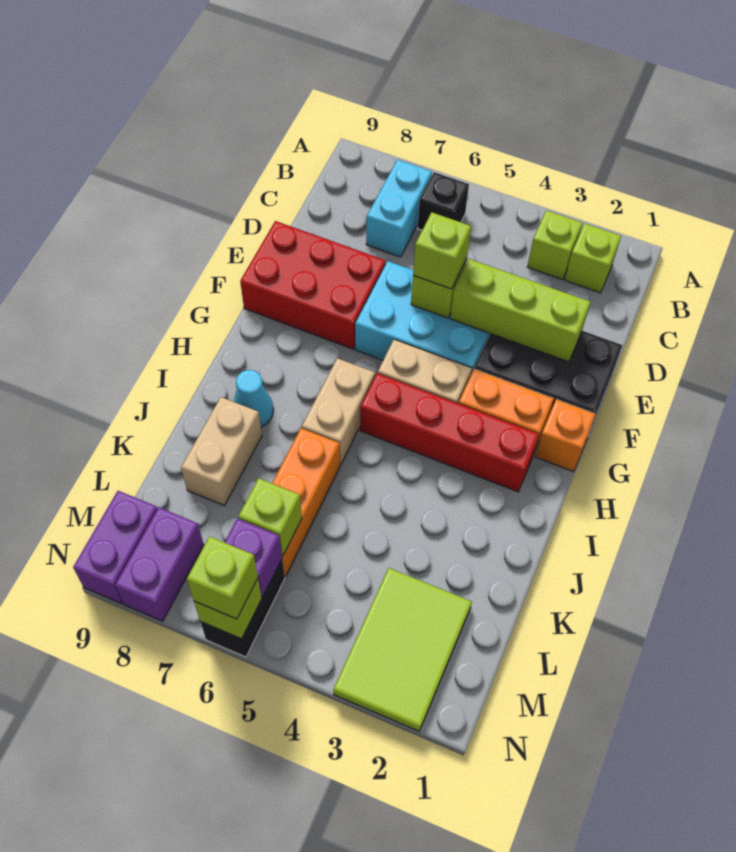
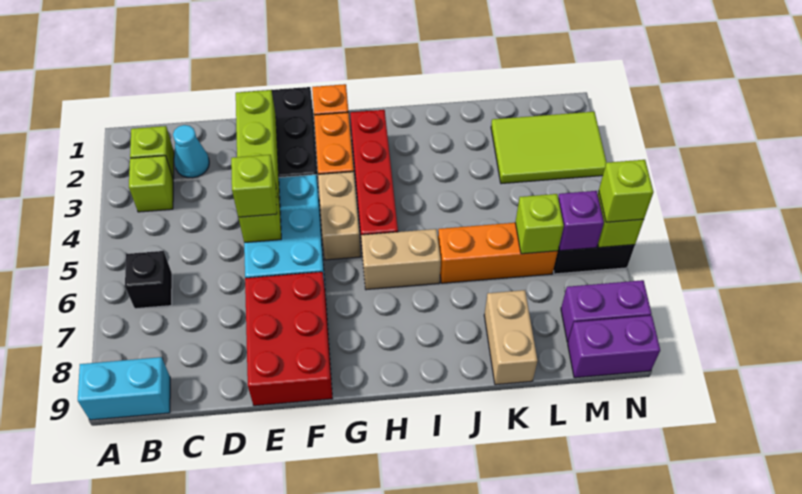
cyan 1x2 brick [366,160,432,257] -> cyan 1x2 brick moved to [78,357,170,420]
cyan 1x1 cone [234,370,273,427] -> cyan 1x1 cone moved to [173,125,209,178]
tan 1x2 brick [181,397,262,506] -> tan 1x2 brick turned to [484,290,538,385]

